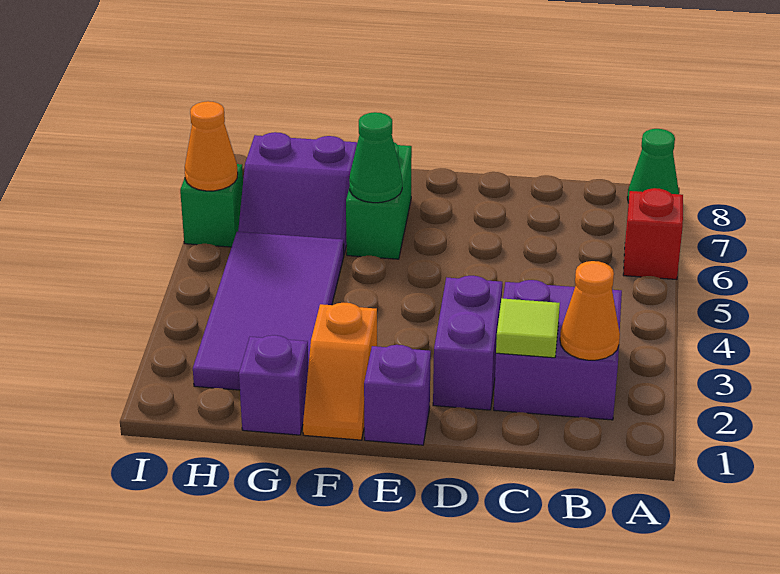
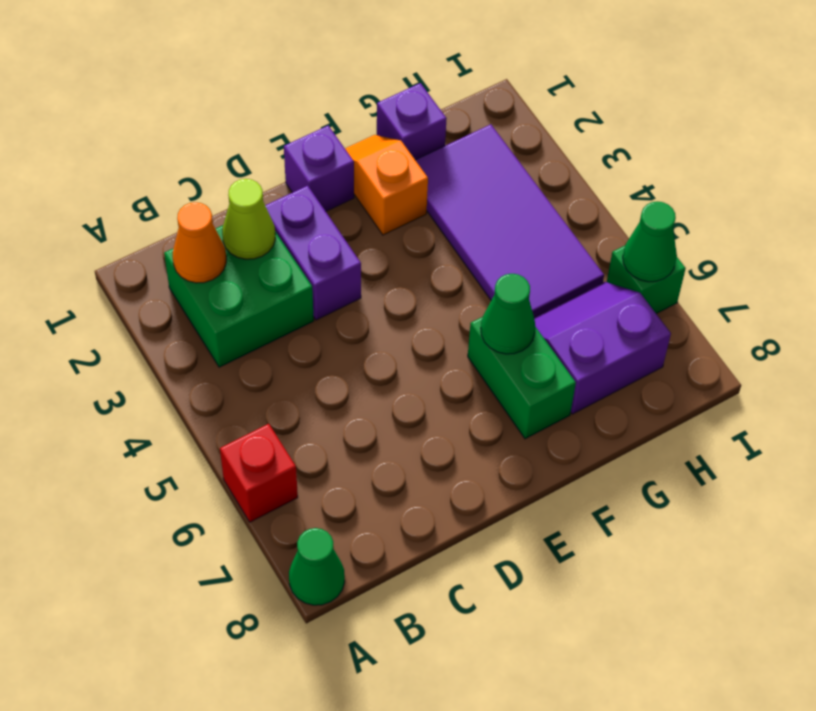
purple 2x2 brick [494,280,622,420] -> green 2x2 brick [164,225,314,367]
lime 1x1 tile [496,298,560,358] -> lime 1x1 cone [222,179,275,259]
orange 1x1 cone [185,101,238,191] -> green 1x1 cone [623,201,677,282]

